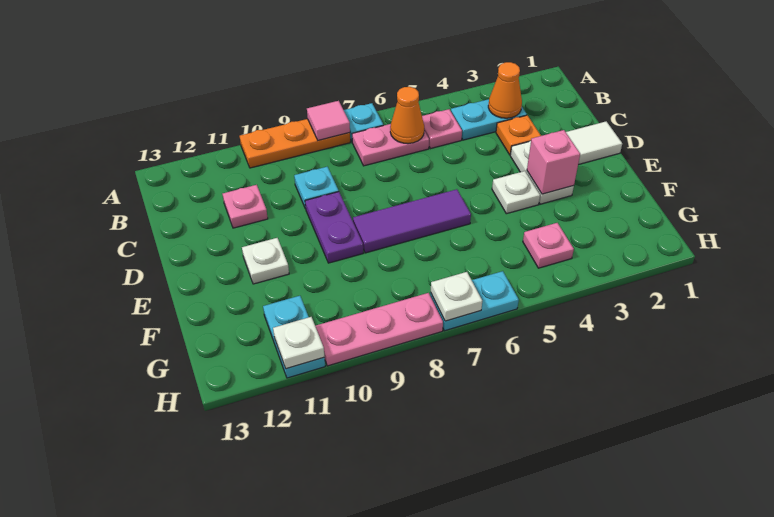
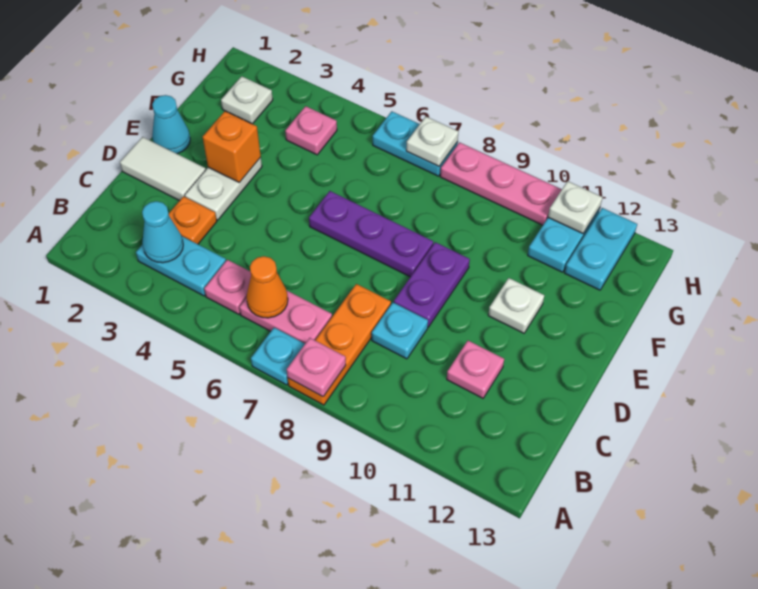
orange 1x3 plate [240,119,350,168] -> orange 1x3 plate turned to [288,284,391,405]
pink 1x1 tile [307,101,350,140] -> pink 1x1 plate [287,338,346,397]
orange 1x1 cone [488,62,522,118] -> cyan 1x1 cone [142,201,183,263]
none -> cyan 1x1 cone [152,95,190,154]
pink 1x1 brick [527,130,580,194] -> orange 1x1 brick [203,111,261,183]
white 1x1 plate [492,171,540,214] -> white 1x1 plate moved to [221,76,273,124]
purple 1x3 tile [353,189,471,253] -> purple 1x3 plate [309,191,433,277]
none -> cyan 1x2 plate [565,208,637,290]

